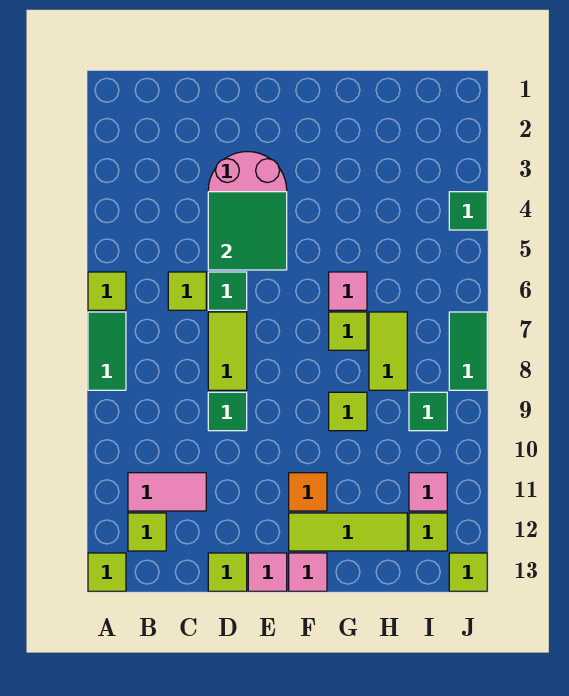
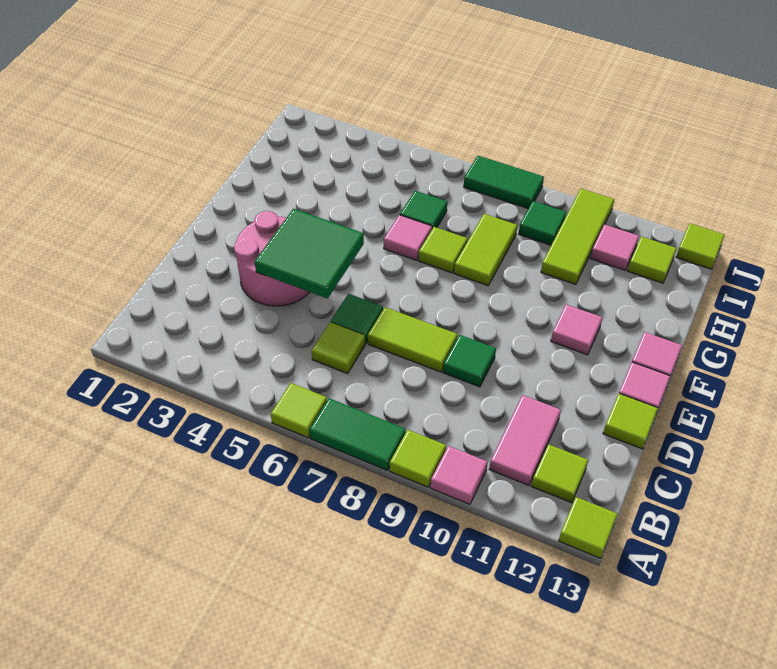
none -> pink 1x1 tile [430,446,488,504]
orange 1x1 tile [289,473,327,511] -> pink 1x1 tile [551,305,603,355]
lime 1x3 tile [289,513,407,551] -> lime 1x3 tile moved to [541,189,614,284]
lime 1x1 tile [329,392,367,431] -> lime 1x1 tile moved to [390,430,446,487]
lime 1x2 tile [369,312,407,390] -> lime 1x2 tile turned to [454,214,517,286]
green 1x1 tile [449,192,487,230] -> green 1x1 tile moved to [400,191,447,229]

